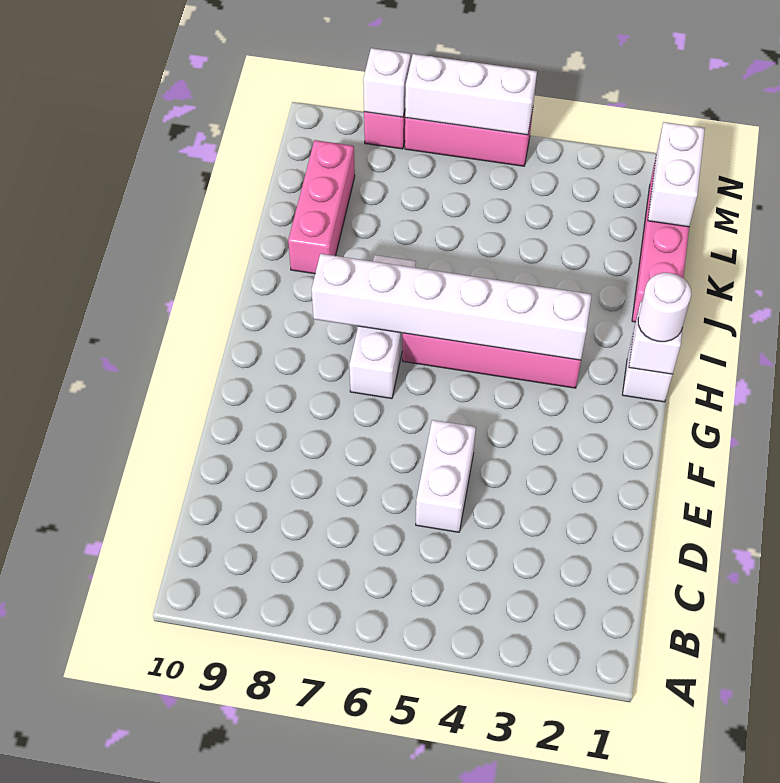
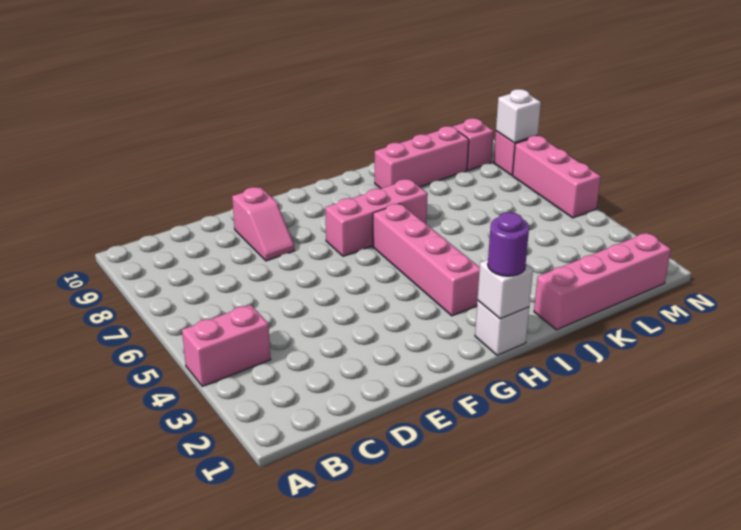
none -> pink 1x2 brick [182,305,271,386]
white 1x2 brick [416,420,476,532] -> none
none -> pink 1x2 slope [232,187,295,261]
white 1x3 brick [349,255,416,399] -> pink 1x3 brick [325,179,428,256]
white 1x1 round brick [638,273,691,342] -> purple 1x1 round brick [488,212,529,276]
white 1x6 brick [311,254,592,360] -> none
white 1x2 brick [648,122,705,227] -> none
none -> pink 1x1 brick [453,118,494,171]
white 1x3 brick [405,54,537,135] -> none

